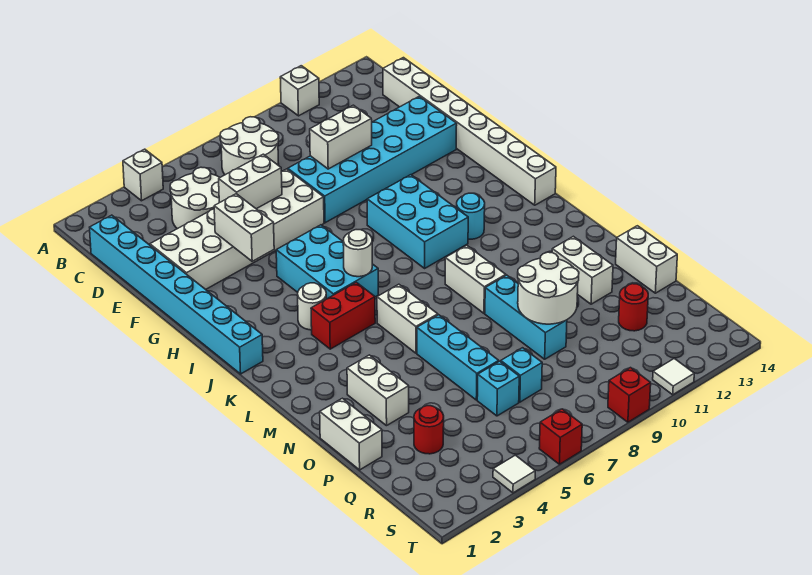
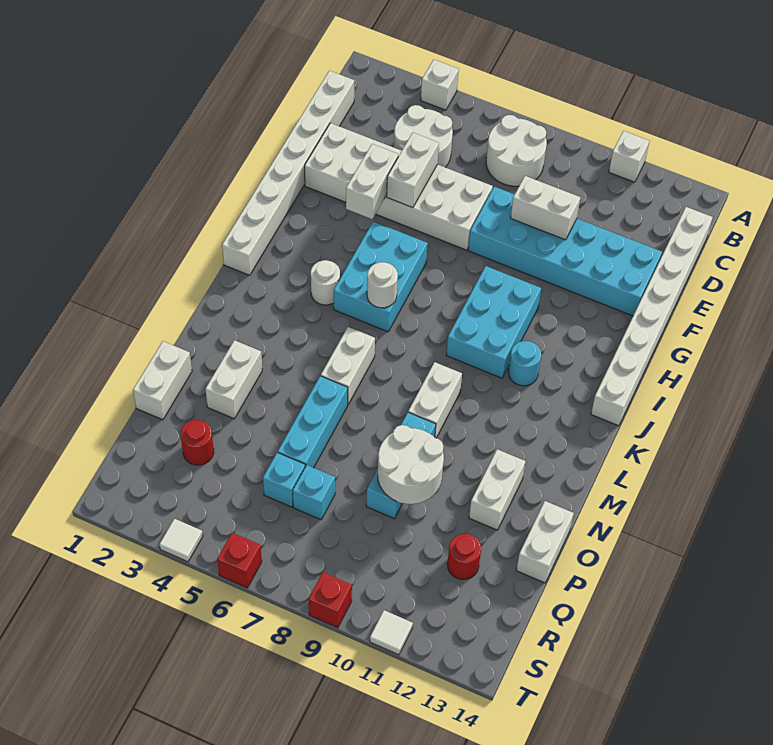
cyan 1x8 brick [90,215,263,374] -> white 1x8 brick [222,71,354,275]
white 1x2 brick [219,154,282,209] -> white 1x2 brick turned to [387,132,439,208]
red 1x2 brick [311,282,375,349] -> none

